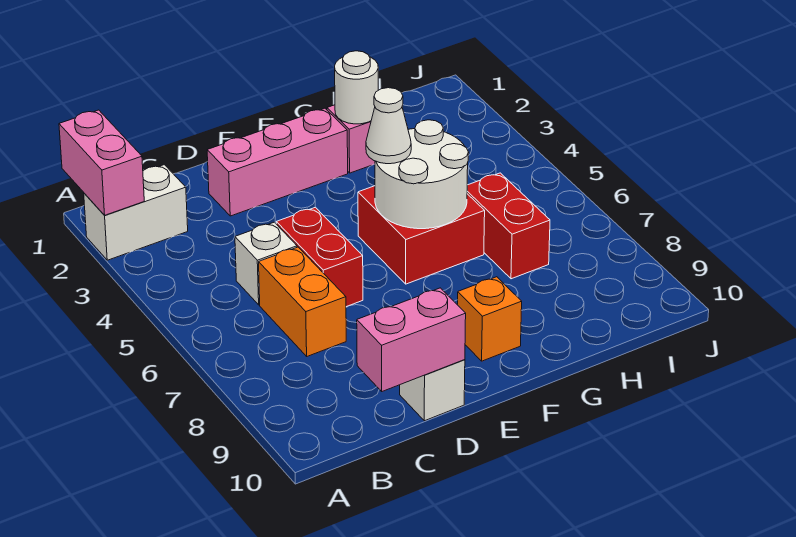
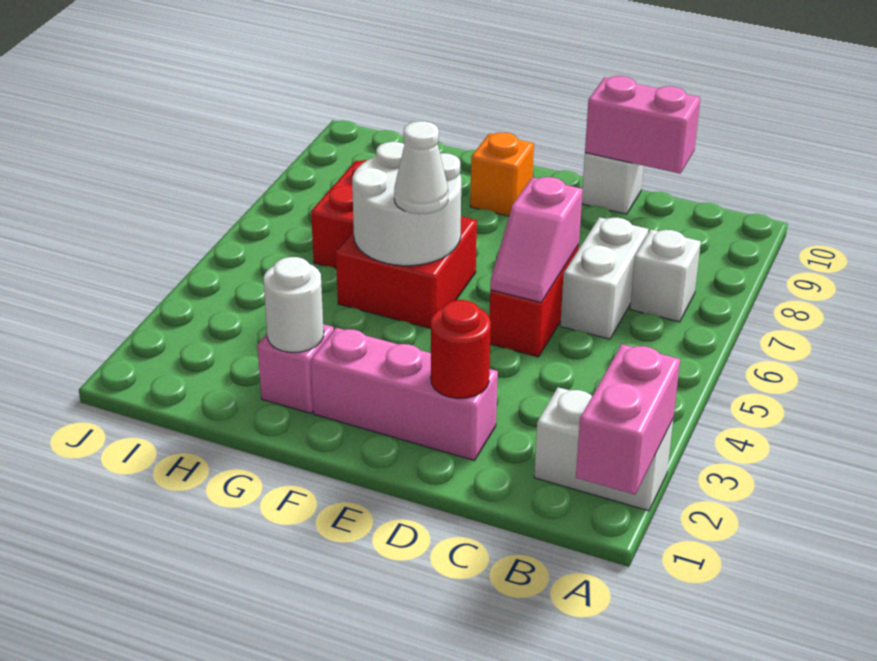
white 1x1 brick [235,222,297,305] -> white 1x1 brick moved to [630,230,701,322]
orange 1x2 brick [259,247,346,356] -> white 1x2 brick [560,217,648,339]
none -> red 1x1 round brick [431,300,491,398]
none -> pink 1x2 slope [490,177,583,302]

